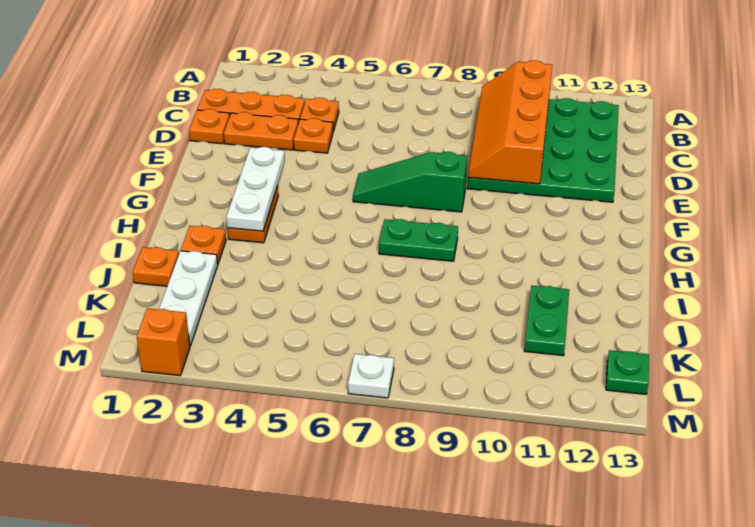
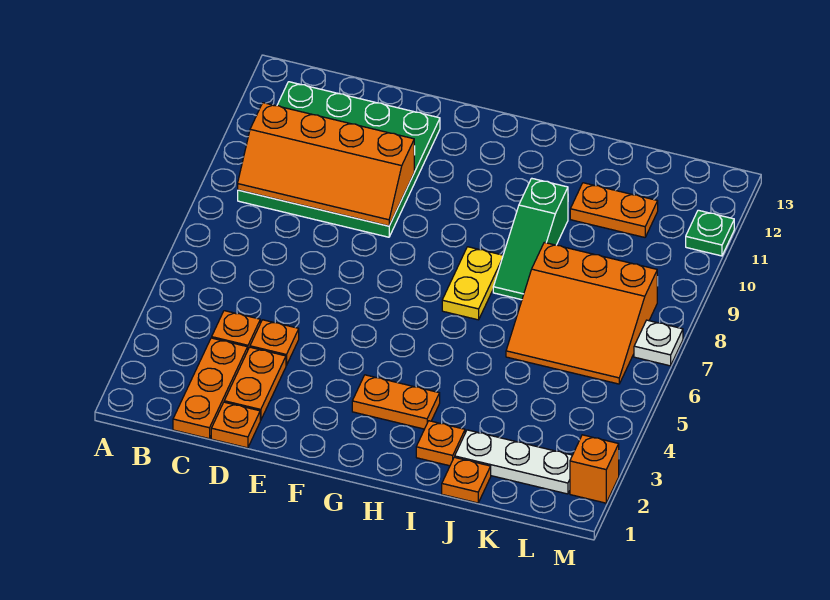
white 1x3 plate [226,147,285,231] -> none
green 1x3 slope [353,152,467,212] -> green 1x3 slope moved to [493,178,568,300]
green 1x2 plate [379,219,458,261] -> yellow 1x2 plate [442,247,503,320]
none -> orange 3x3 slope [506,242,657,384]
green 1x2 plate [524,286,569,356] -> orange 1x2 plate [570,183,658,237]
green 1x1 plate [606,350,649,394] -> green 1x1 plate moved to [686,210,734,256]

